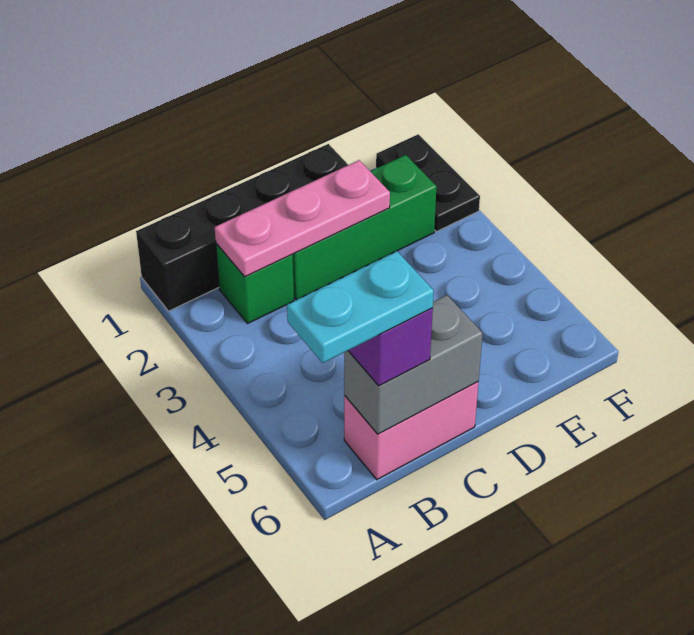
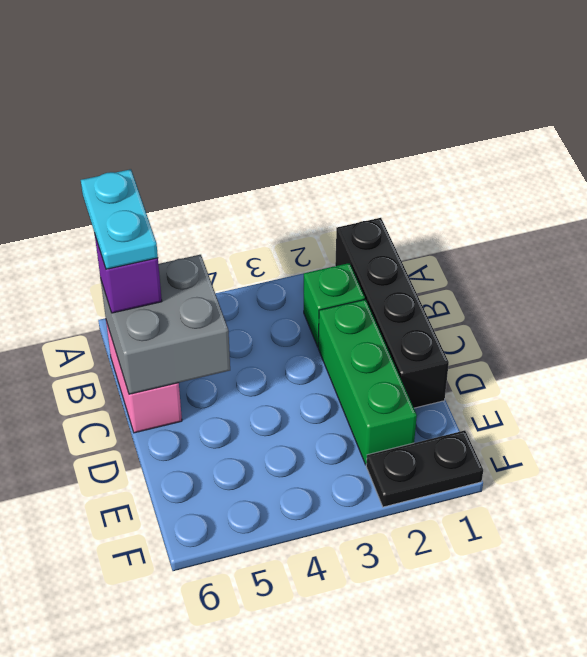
pink 1x3 plate [215,160,390,277] -> none
grey 1x2 brick [344,295,483,434] -> grey 2x2 brick [101,255,230,394]

